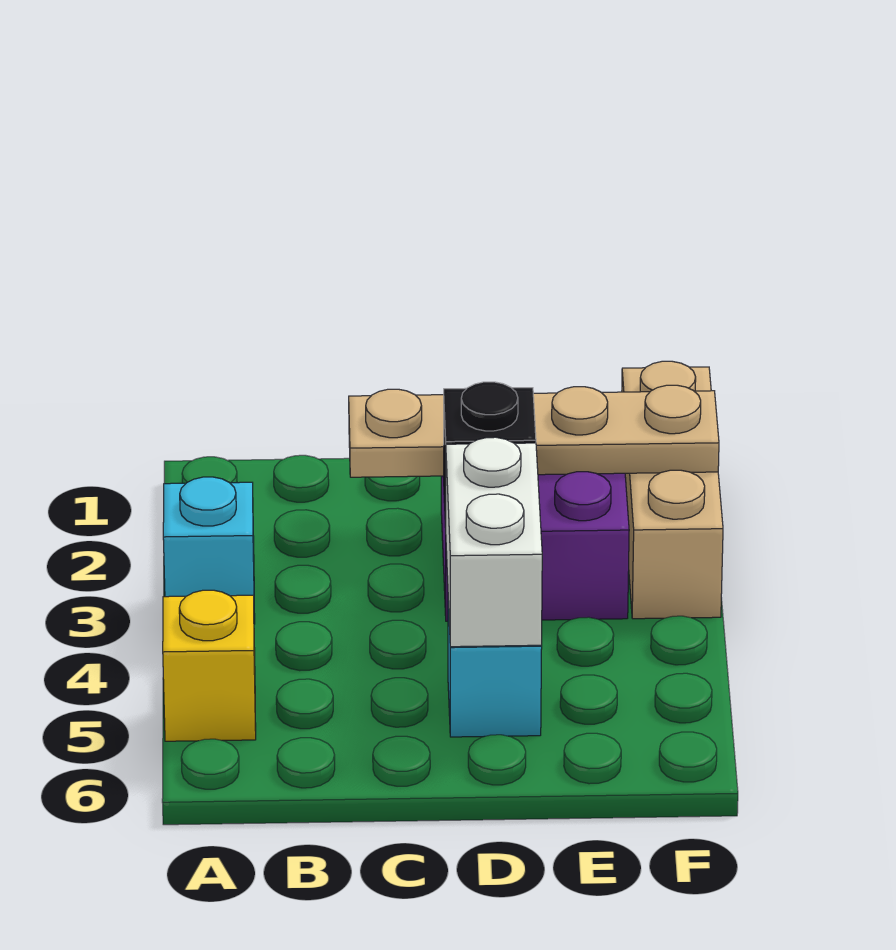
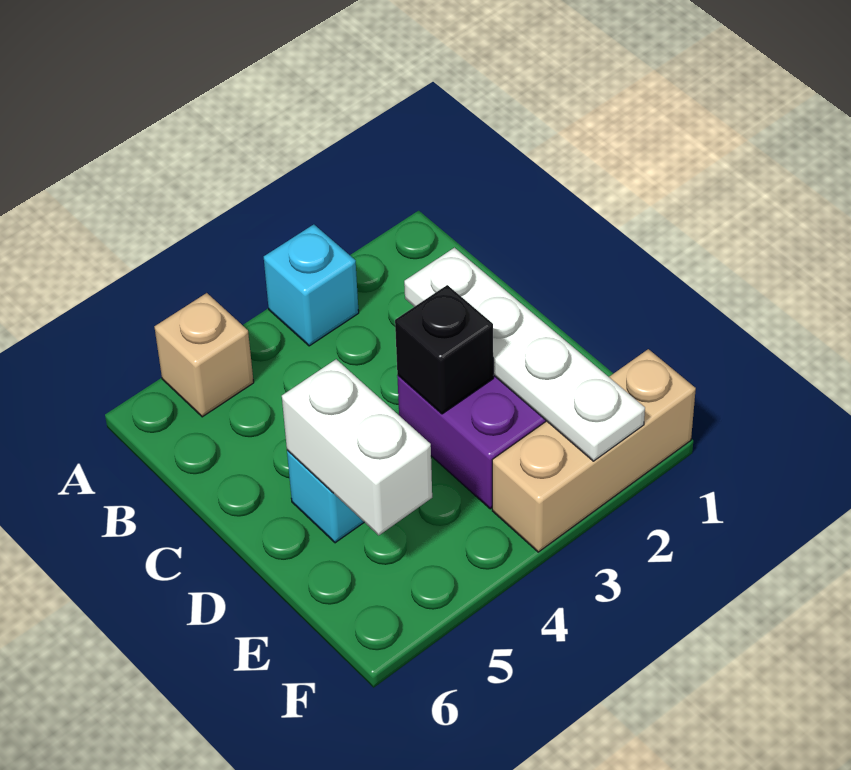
yellow 1x1 brick [163,590,256,741] -> tan 1x1 brick [154,293,254,417]
tan 1x4 plate [349,385,719,477] -> white 1x4 plate [404,248,645,461]
white 1x2 brick [445,437,542,647] -> white 1x2 brick turned to [282,359,432,535]

